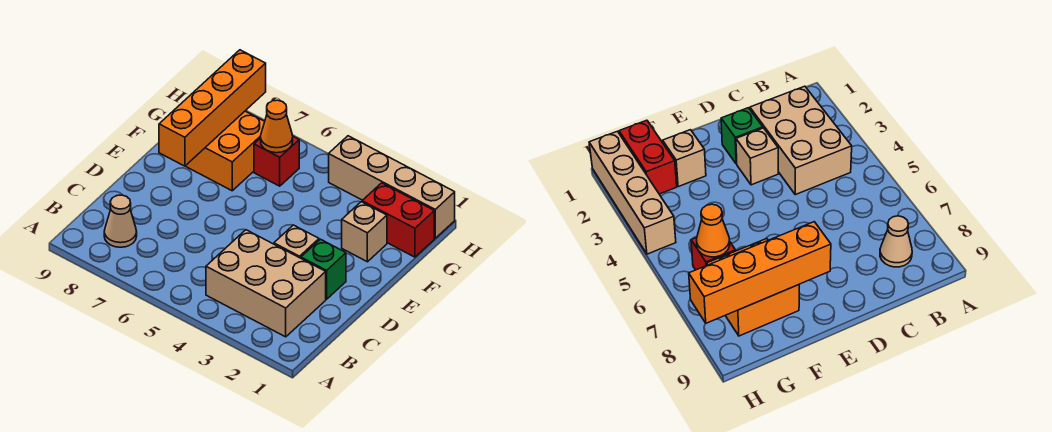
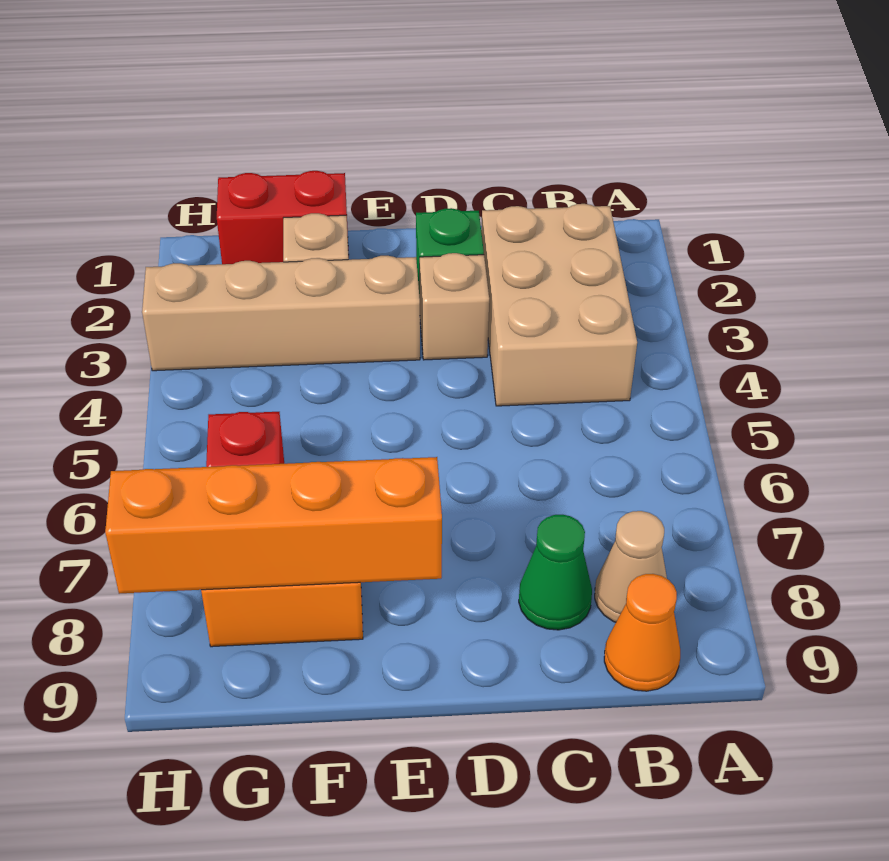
none -> green 1x1 cone [519,515,592,630]
red 1x2 brick [362,183,434,257] -> red 1x2 brick turned to [217,171,349,264]
orange 1x1 cone [261,100,293,153] -> orange 1x1 cone moved to [604,574,680,691]
tan 1x4 brick [329,136,455,238] -> tan 1x4 brick turned to [142,256,420,371]

